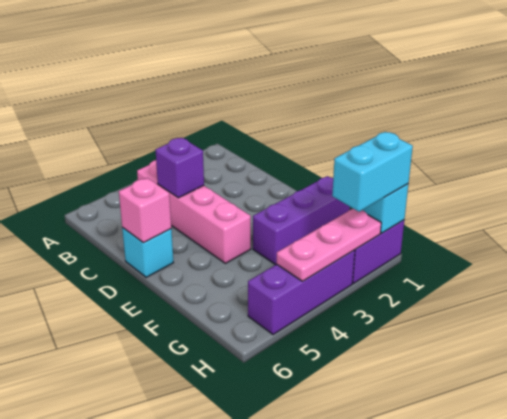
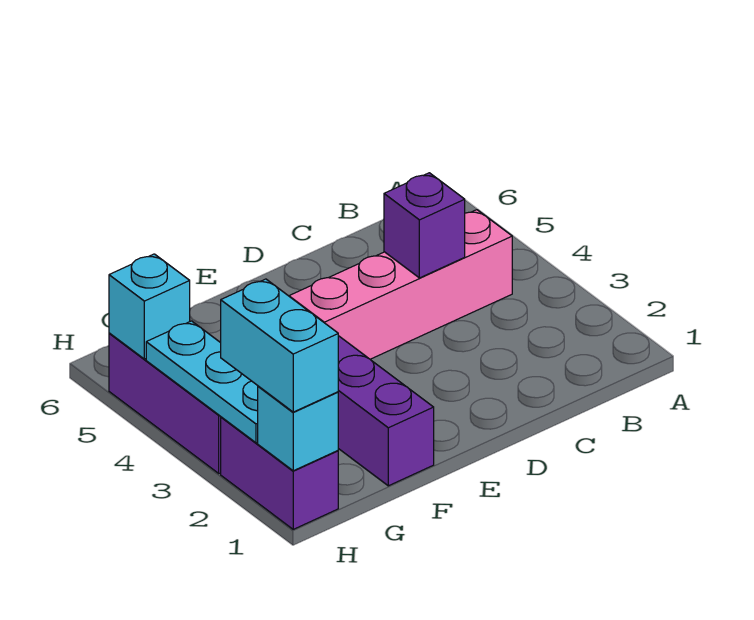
cyan 1x1 brick [122,228,173,277] -> cyan 1x1 brick moved to [109,254,190,359]
pink 1x1 brick [119,178,171,243] -> none
pink 1x3 plate [277,209,381,281] -> cyan 1x3 plate [146,321,258,443]

